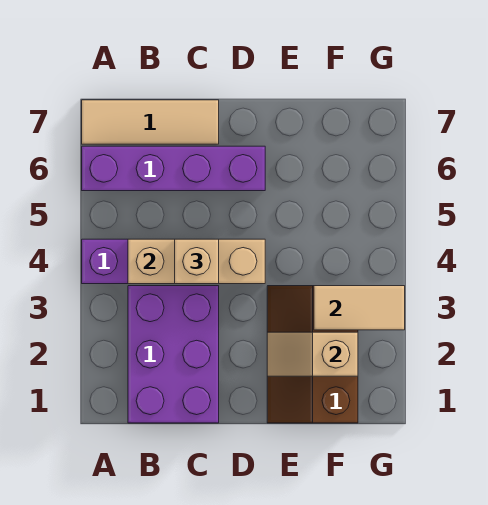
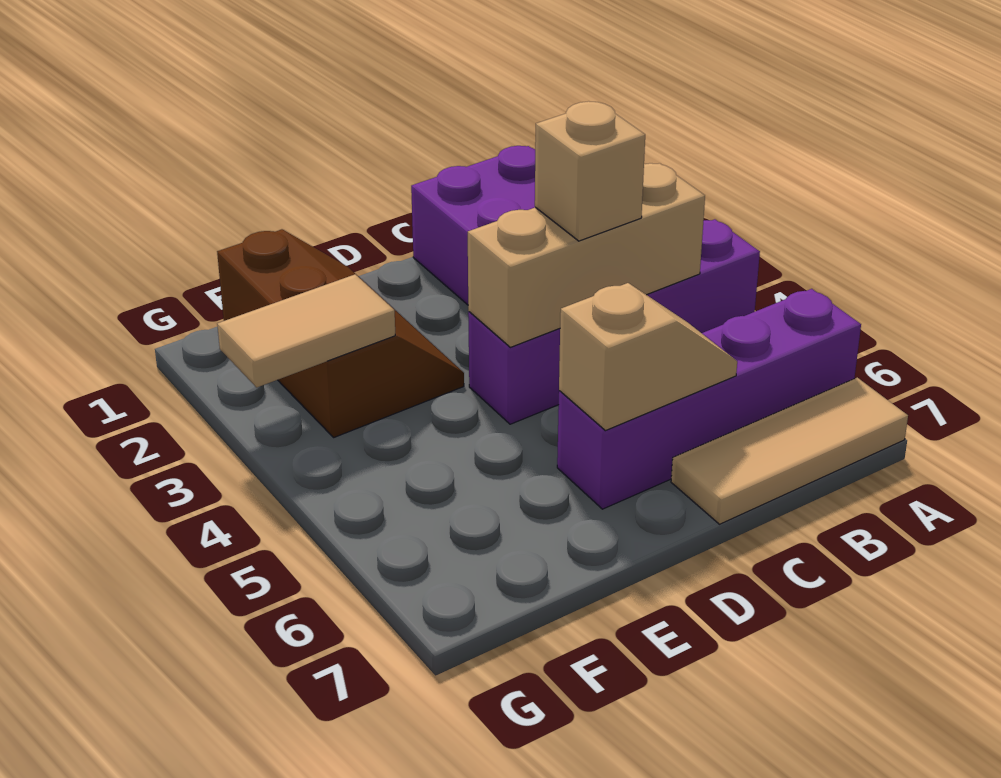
tan 1x2 slope [267,332,358,376] -> tan 1x2 slope moved to [559,283,737,431]

